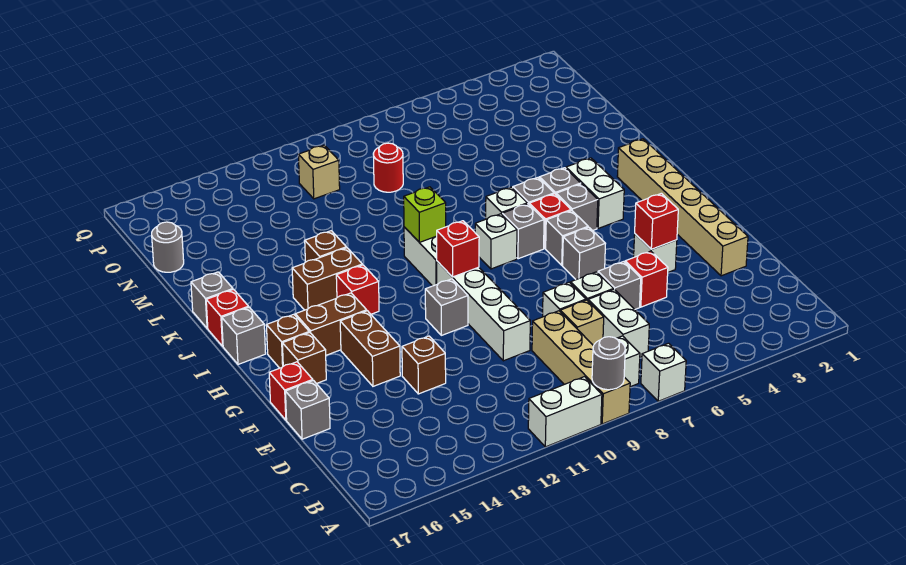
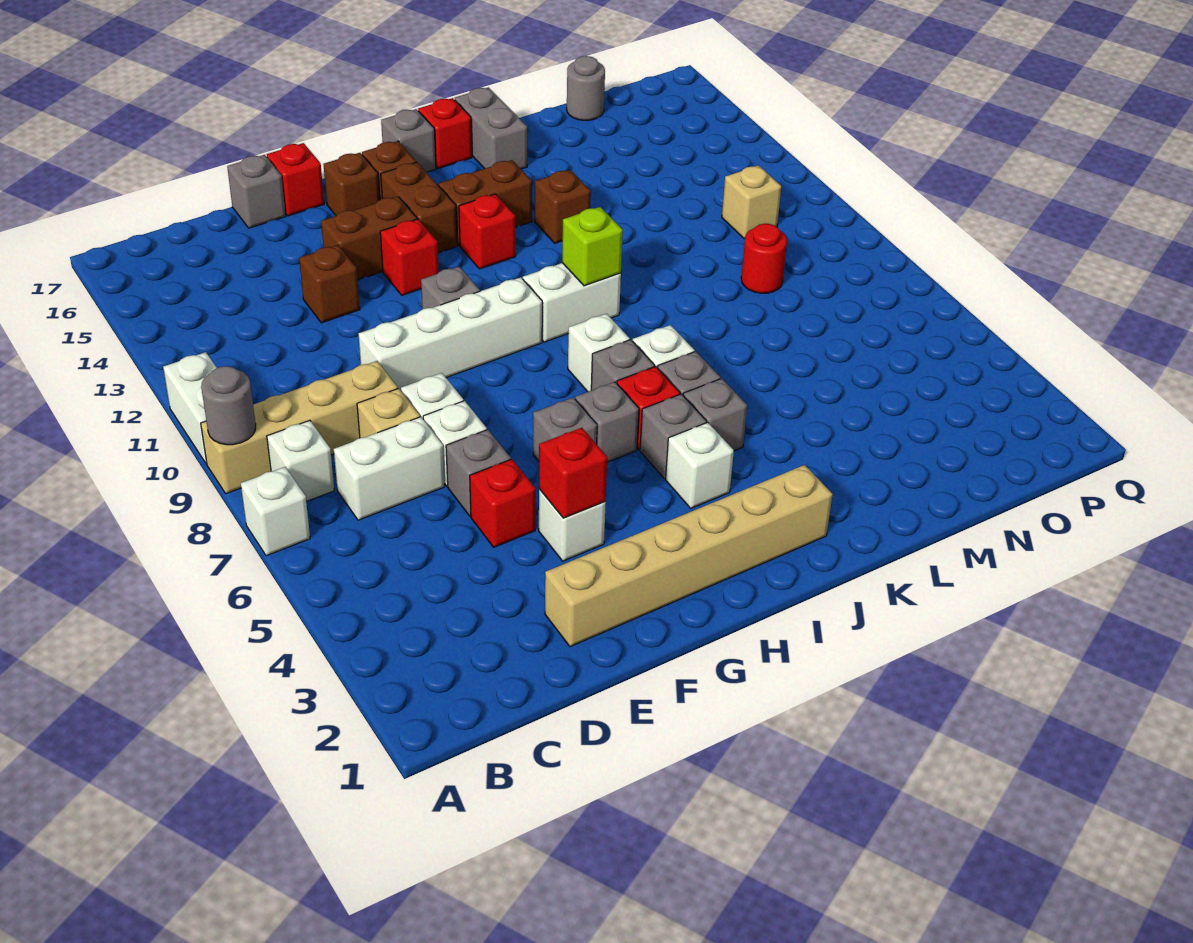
red 1x1 brick [437,221,479,277] -> red 1x1 brick moved to [380,219,439,295]
white 1x2 brick [566,158,624,228] -> white 1x1 brick [666,422,734,508]
brown 1x2 brick [292,248,362,310] -> brown 1x2 brick turned to [439,160,532,246]
grey 1x1 brick [191,272,233,328] -> grey 1x2 brick [455,87,527,169]

